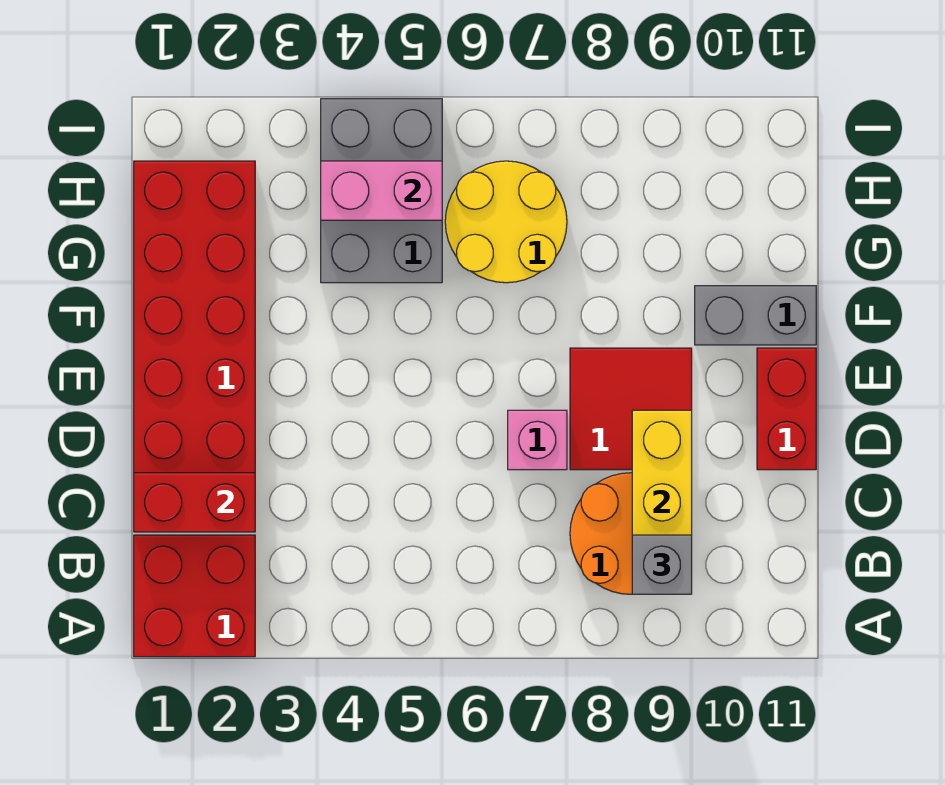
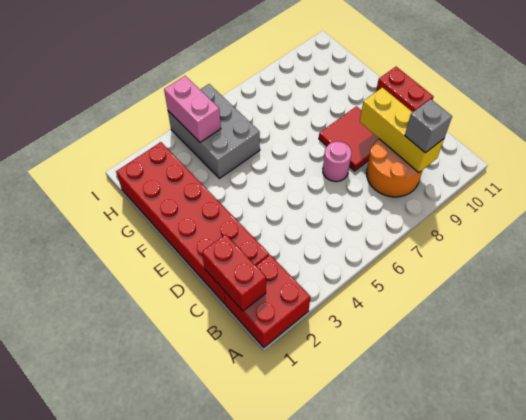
red 1x2 brick [134,473,255,532] -> red 1x2 brick turned to [202,234,266,311]
pink 1x1 brick [508,410,567,470] -> pink 1x1 round brick [323,141,352,182]
grey 1x2 brick [695,286,816,345] -> none
yellow 2x2 round brick [445,161,567,283] -> none
pink 1x2 brick [321,161,442,220] -> pink 1x2 brick turned to [164,76,221,142]

